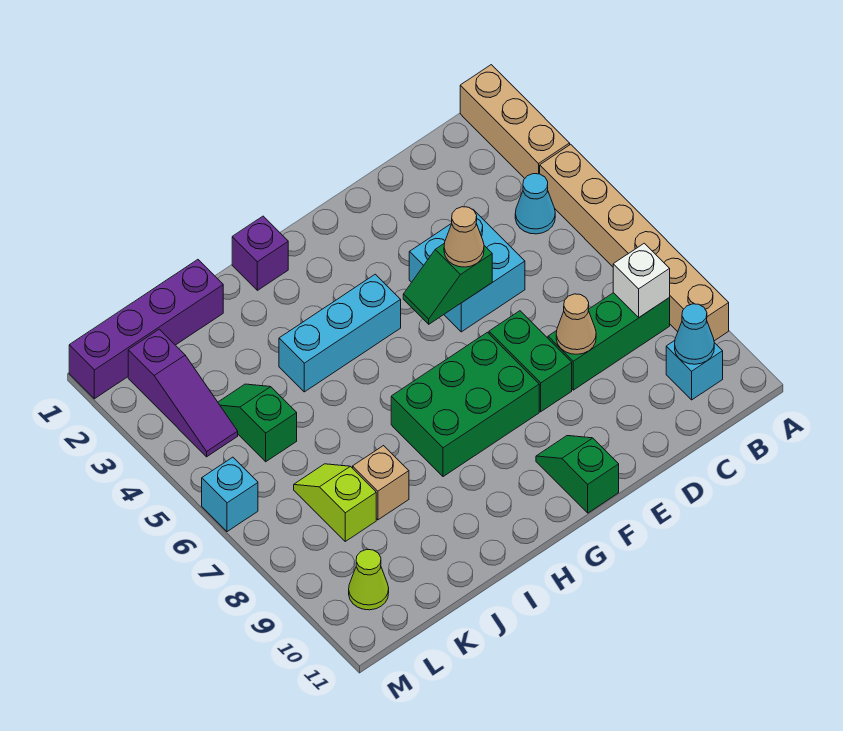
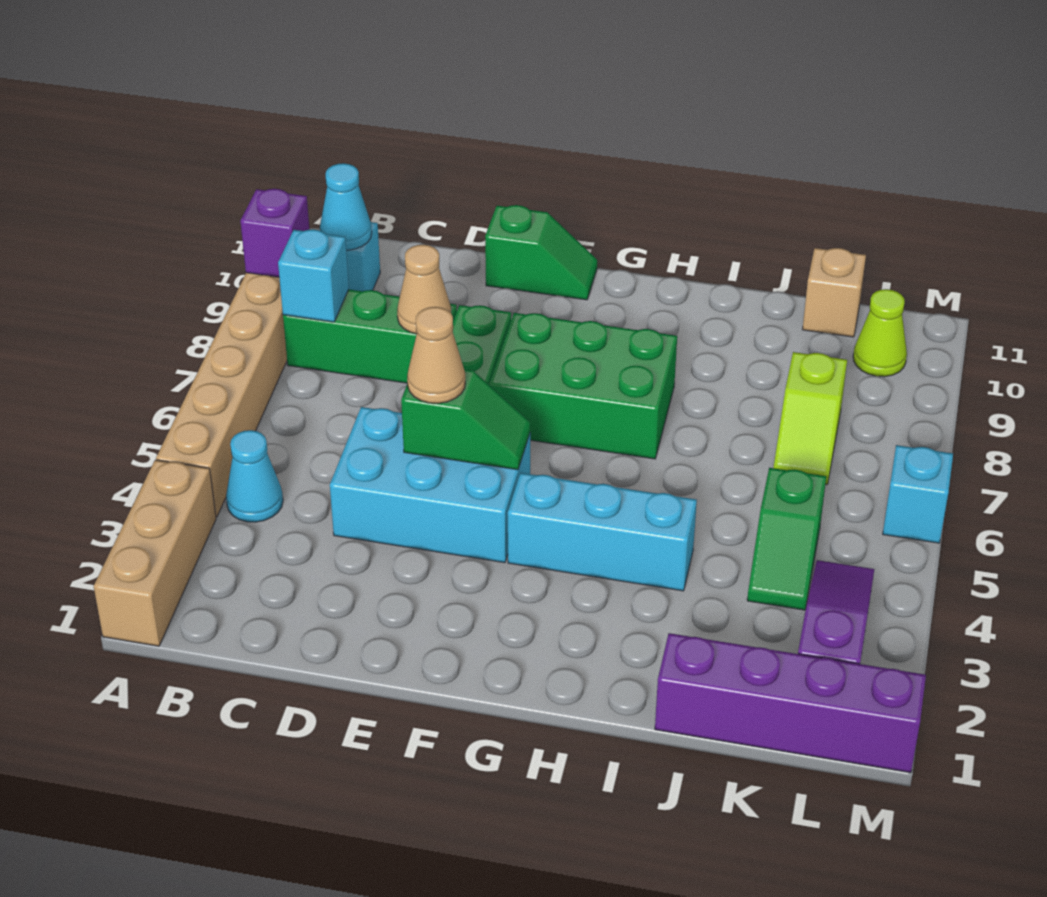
white 1x1 brick [613,243,670,317] -> cyan 1x1 brick [278,229,349,322]
cyan 2x2 brick [409,212,525,332] -> cyan 2x3 brick [330,407,530,563]
green 1x2 slope [536,436,619,513] -> green 1x2 slope turned to [485,205,597,300]
purple 1x1 brick [232,216,288,290] -> purple 1x1 brick moved to [240,189,309,277]
tan 1x1 brick [353,446,409,520] -> tan 1x1 brick moved to [803,248,866,337]

